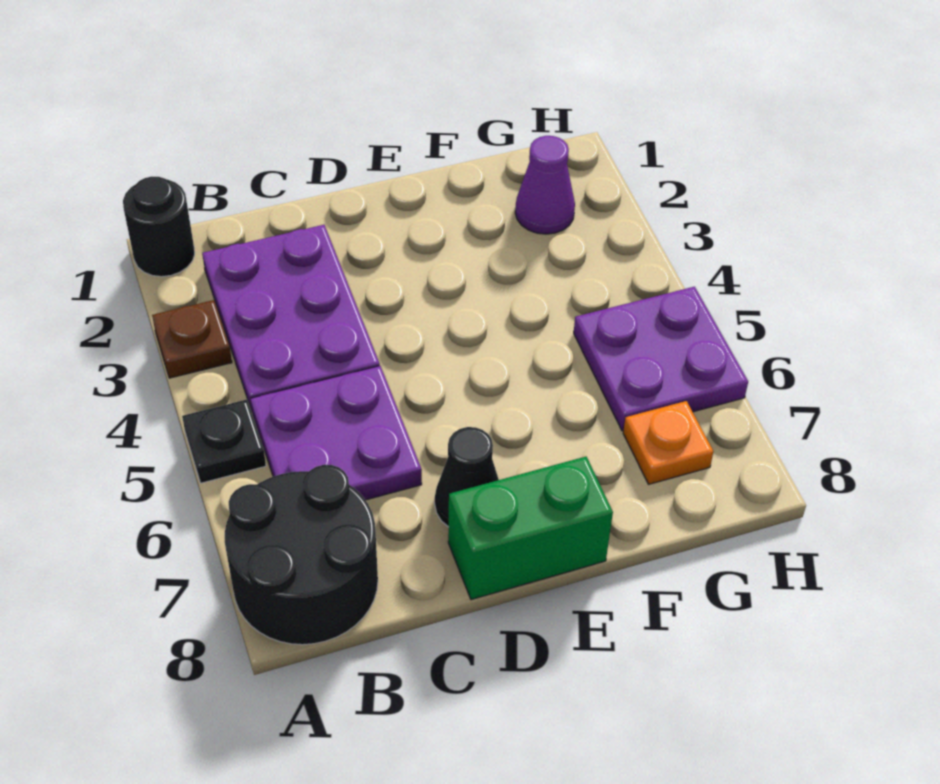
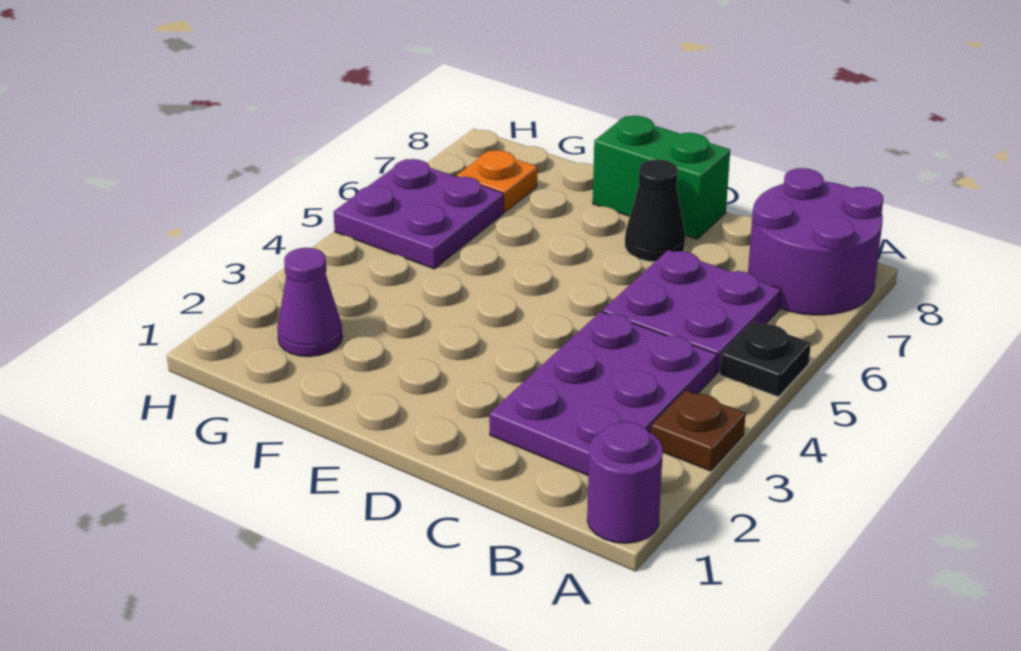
black 1x1 round brick [123,177,195,277] -> purple 1x1 round brick [587,422,663,543]
black 2x2 round brick [225,465,378,645] -> purple 2x2 round brick [748,168,883,315]

